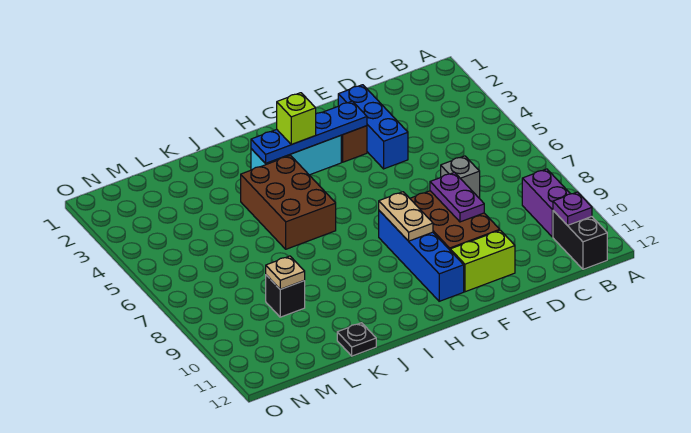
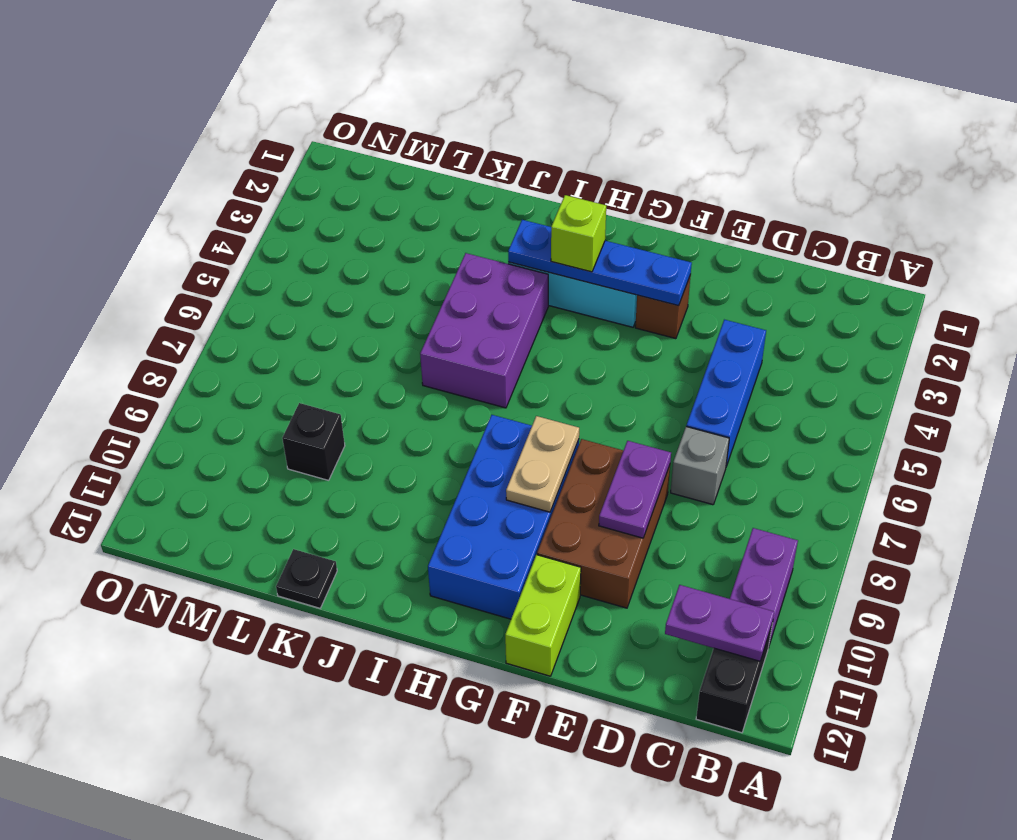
purple 1x1 plate [553,192,592,225] -> purple 1x2 plate [665,585,774,661]
blue 1x3 brick [338,85,408,169] -> blue 1x3 brick moved to [686,320,766,466]
lime 1x2 brick [450,230,515,292] -> lime 1x2 brick turned to [505,555,581,676]
blue 1x4 brick [379,211,464,301] -> blue 2x4 brick [428,415,579,619]
brown 2x3 brick [241,156,336,249] -> purple 2x3 brick [420,253,548,408]
tan 1x1 plate [266,256,305,289] -> none

